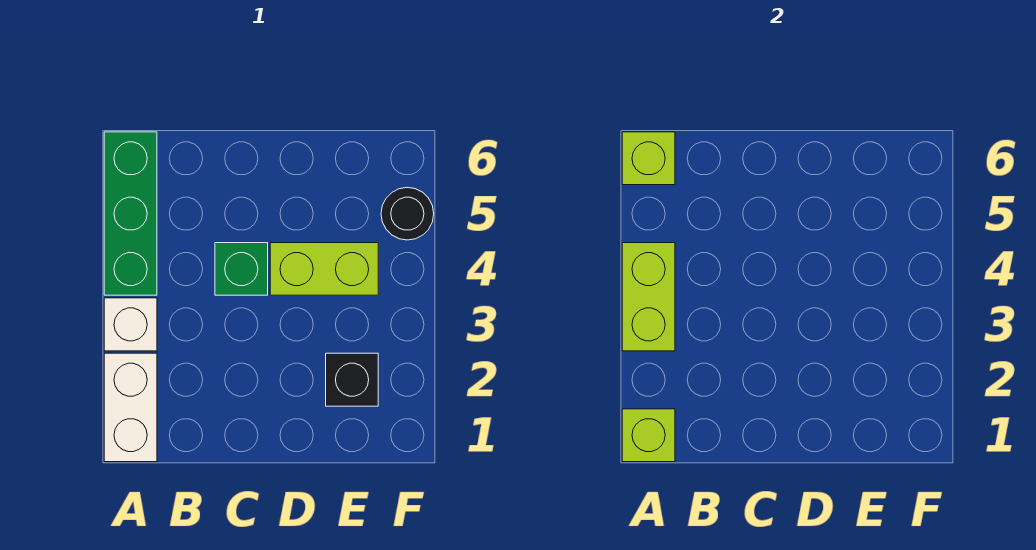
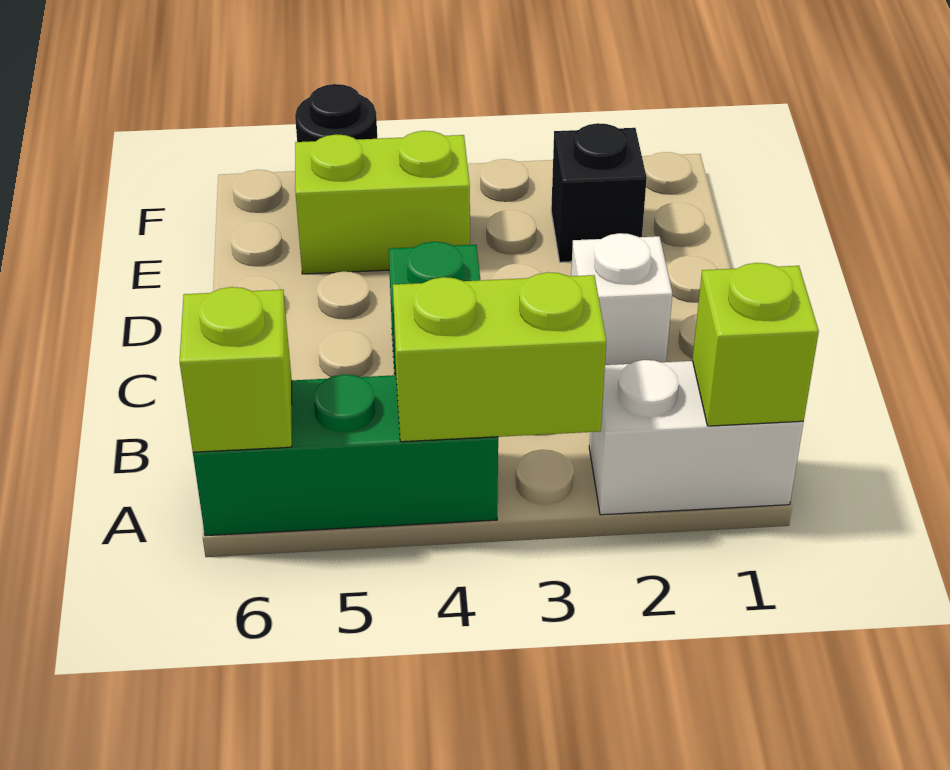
white 1x1 brick [104,298,157,351] -> white 1x1 brick moved to [571,233,672,365]
lime 1x2 brick [270,243,378,295] -> lime 1x2 brick turned to [295,131,470,274]

